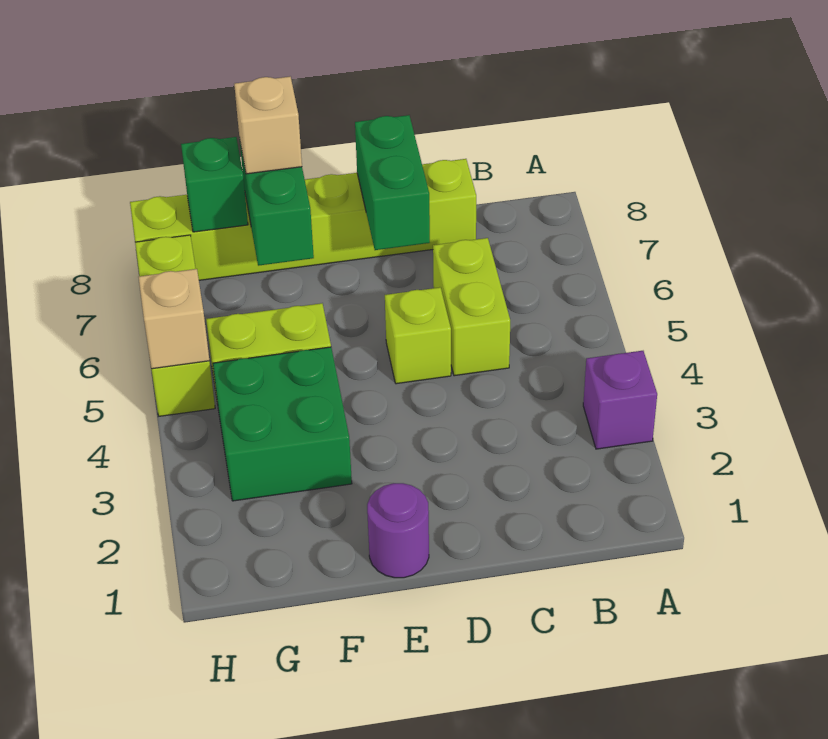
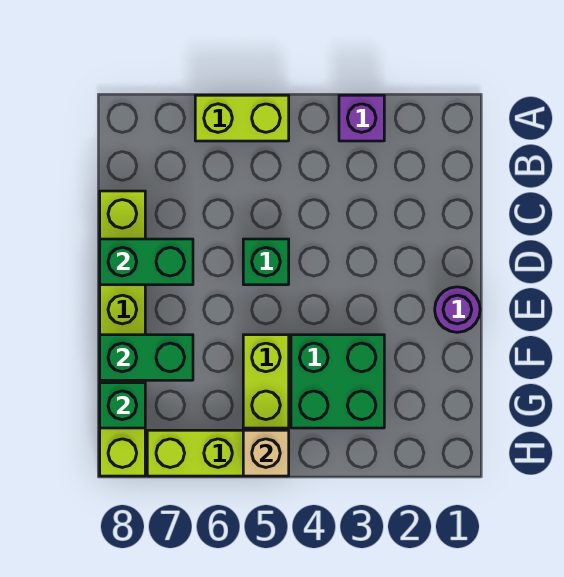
lime 1x2 brick [433,238,510,376] -> lime 1x2 brick moved to [195,95,289,141]
lime 1x1 brick [385,287,451,384] -> green 1x1 brick [243,239,289,285]
tan 1x1 brick [234,77,302,174] -> none

